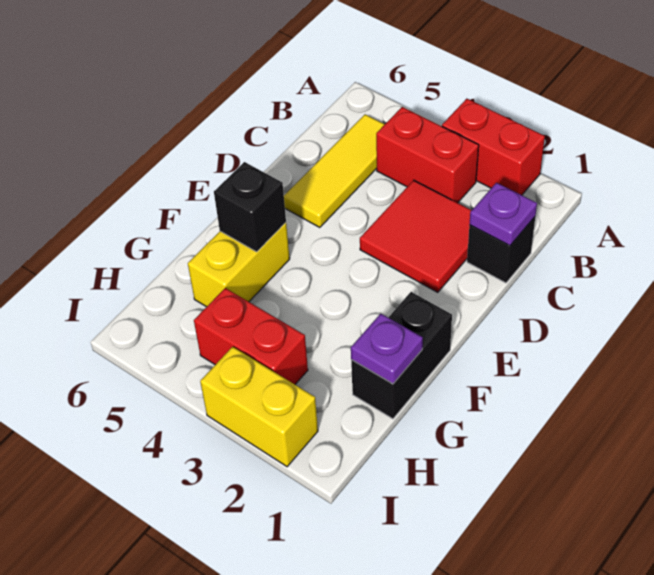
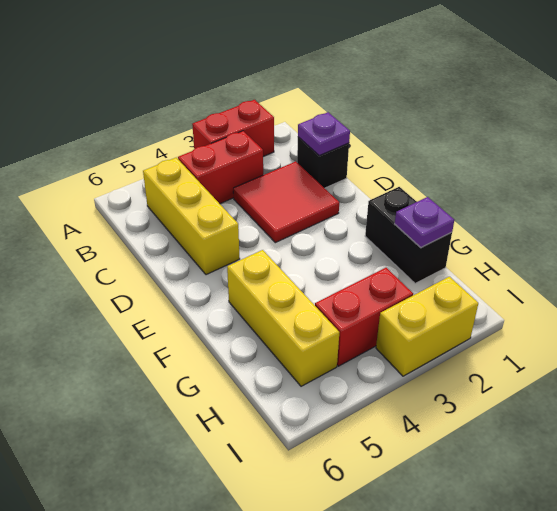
yellow 1x3 tile [284,114,385,228] -> yellow 1x3 brick [143,158,240,275]
yellow 1x2 brick [188,223,290,307] -> yellow 1x3 brick [227,250,339,386]
black 1x1 brick [214,162,286,252] -> none

